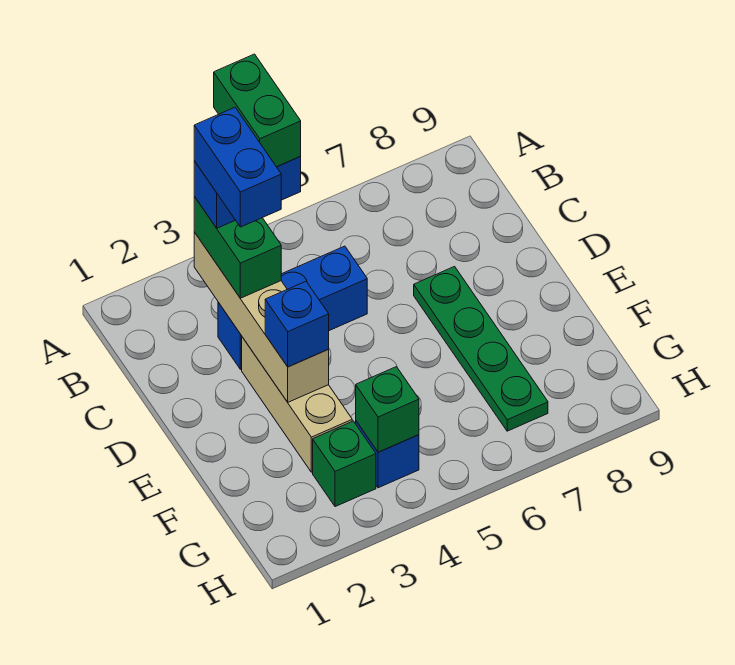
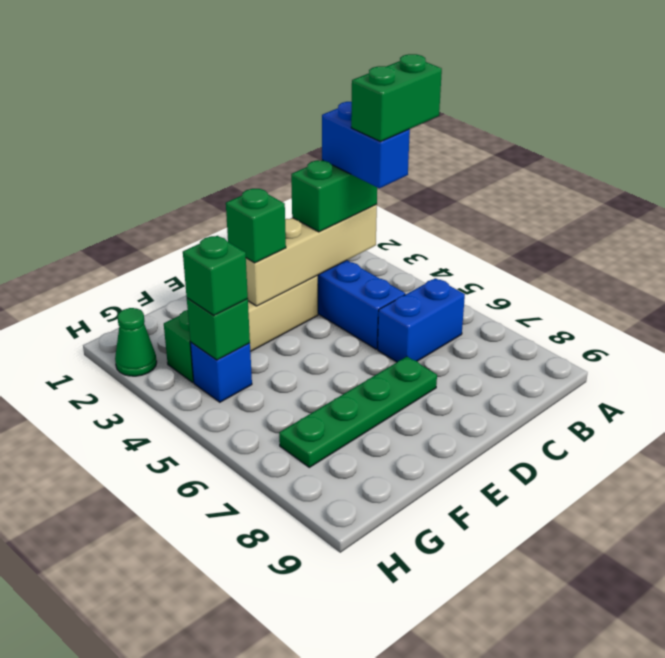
blue 1x2 brick [194,107,281,227] -> blue 1x2 brick moved to [378,278,465,362]
blue 1x1 brick [265,282,329,367] -> green 1x1 brick [226,189,286,263]
none -> green 1x1 brick [183,236,248,315]
none -> green 1x1 cone [115,308,157,376]

